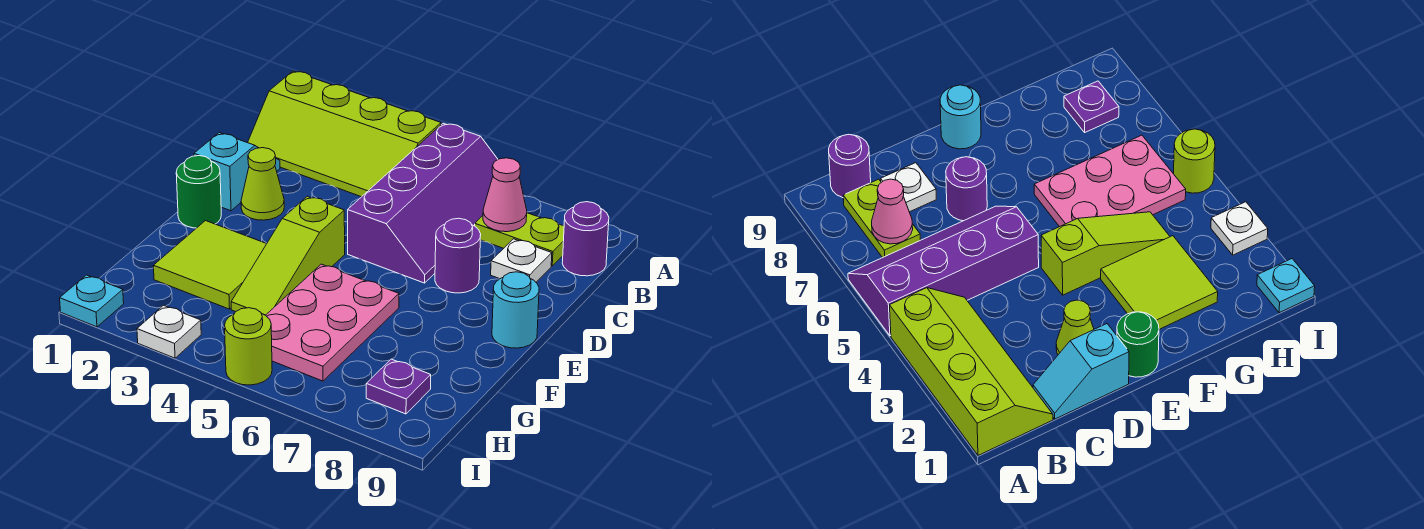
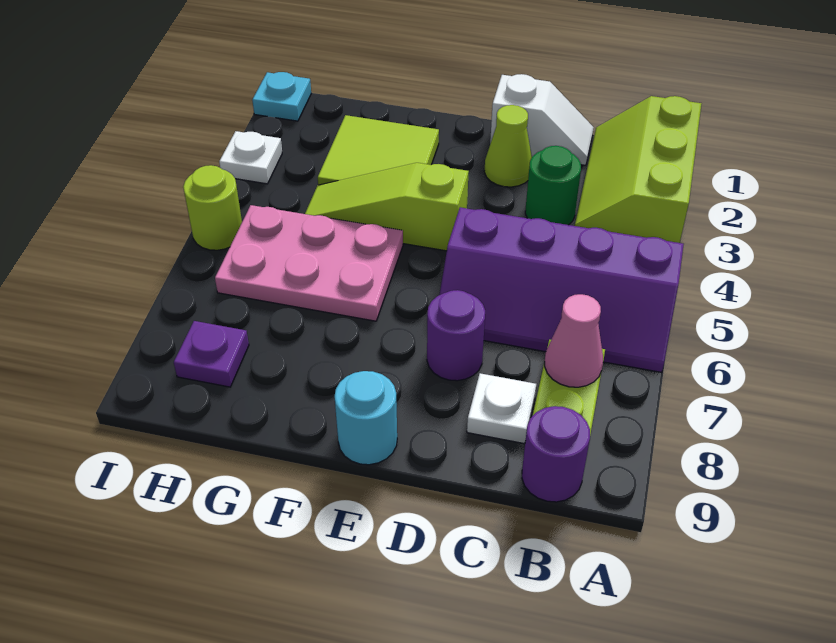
lime 2x4 slope [248,71,441,197] -> lime 2x3 slope [575,96,702,243]
cyan 1x2 slope [194,133,280,211] -> white 1x2 slope [490,74,594,165]
green 1x1 round brick [176,156,221,228] -> green 1x1 round brick moved to [525,146,581,225]

